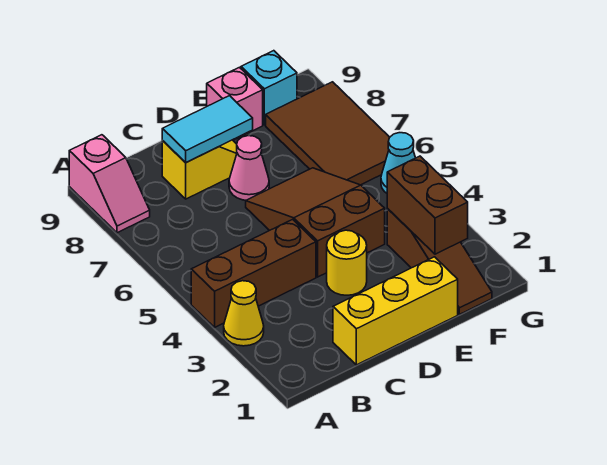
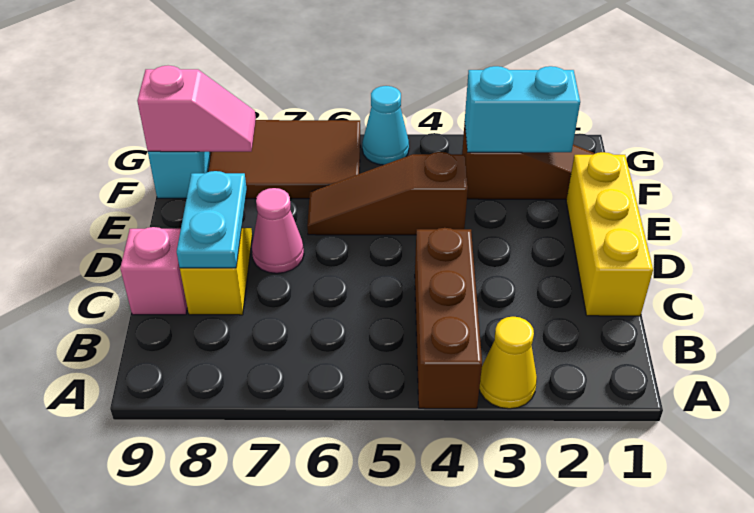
pink 1x2 slope [69,135,150,233] -> pink 1x2 slope moved to [137,65,256,152]
cyan 1x2 tile [162,96,253,163] -> cyan 1x2 plate [177,171,247,268]
yellow 1x1 round brick [327,230,367,295] -> none
brown 2x3 slope [246,168,385,277] -> brown 1x3 slope [307,152,468,235]
pink 1x1 brick [207,67,263,140] -> pink 1x1 brick moved to [120,227,187,315]
brown 1x2 brick [387,156,468,254] -> cyan 1x2 brick [465,66,580,152]

